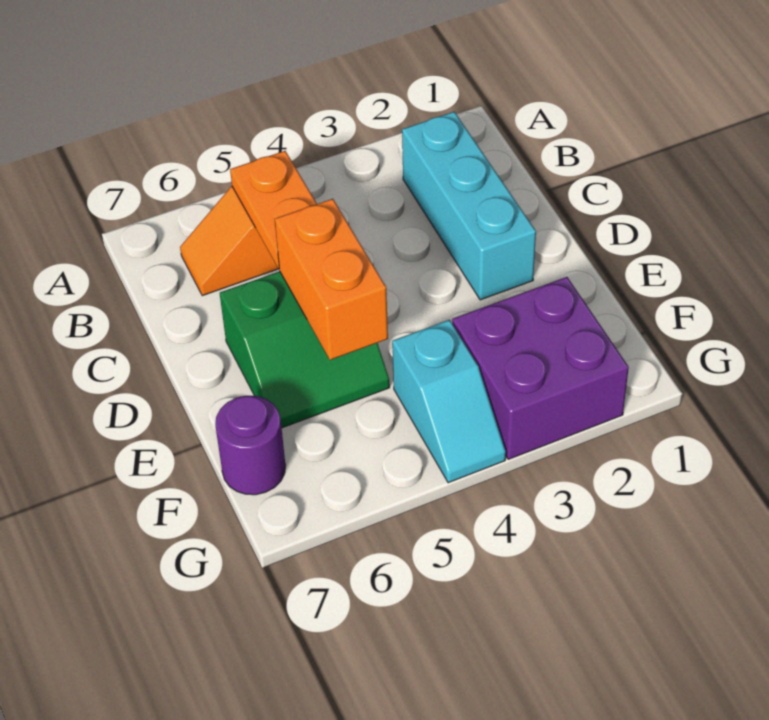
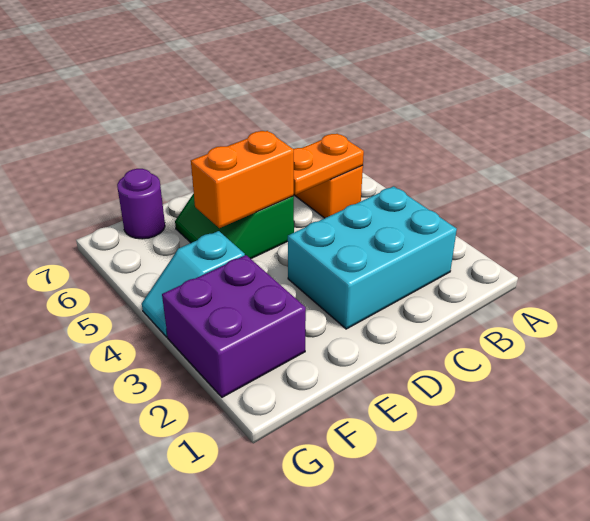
cyan 1x3 brick [402,112,536,300] -> cyan 2x3 brick [288,186,457,329]

